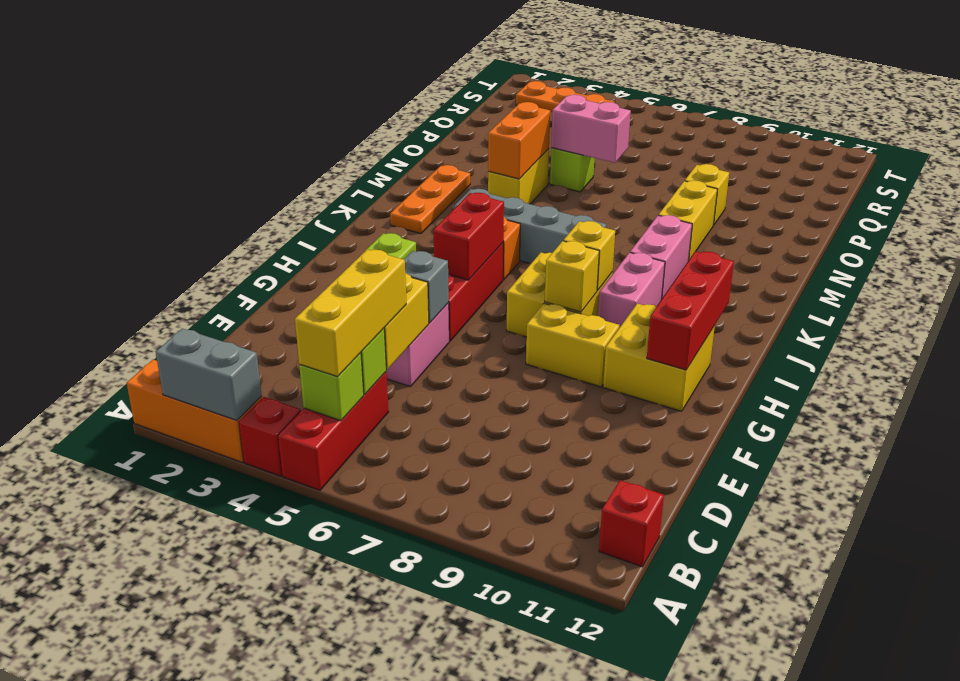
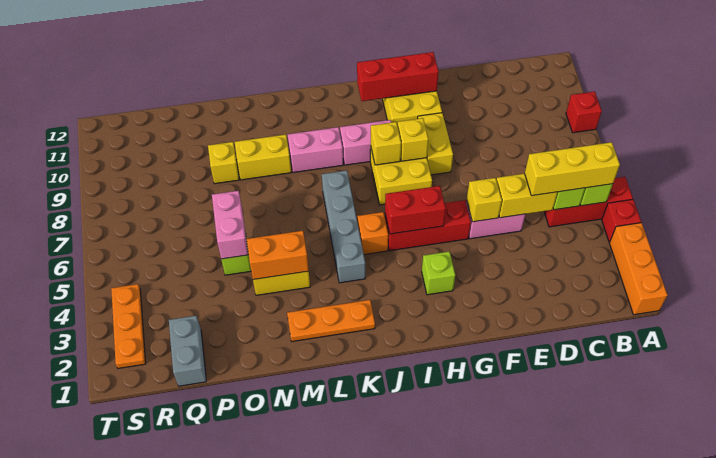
grey 1x2 brick [156,328,262,420] -> grey 1x2 brick moved to [169,316,206,386]
red 1x1 brick [599,480,664,567] -> red 1x1 brick moved to [566,91,602,133]
grey 1x1 brick [404,251,449,323] -> yellow 1x1 brick [467,178,502,222]

